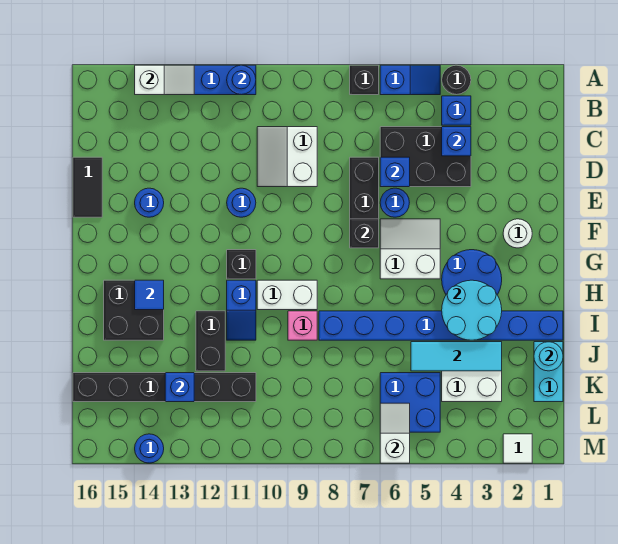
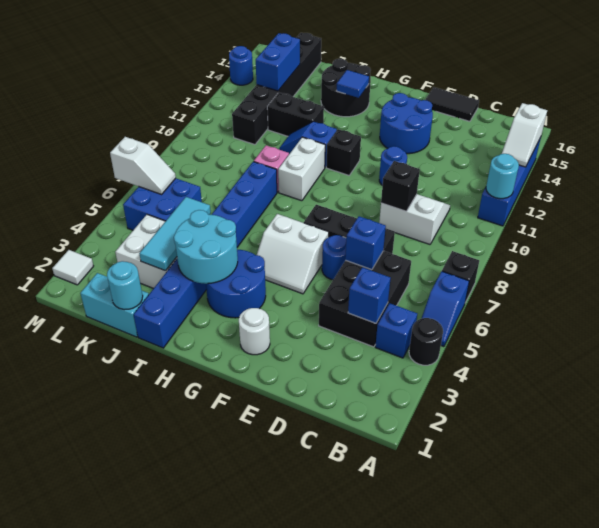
blue 1x1 round brick [227,65,256,95] -> cyan 1x1 round brick [486,154,519,199]
blue 1x1 round brick [135,188,164,217] -> blue 2x2 round brick [380,93,433,154]
white 2x2 slope [380,219,440,279] -> white 2x2 slope turned to [257,214,329,294]
black 1x1 brick [350,219,379,248] -> black 1x1 brick moved to [381,161,420,211]
black 2x2 brick [104,280,164,340] -> black 2x2 round brick [321,59,371,117]
blue 1x1 brick [165,373,194,402] -> blue 1x2 brick [256,33,300,91]

